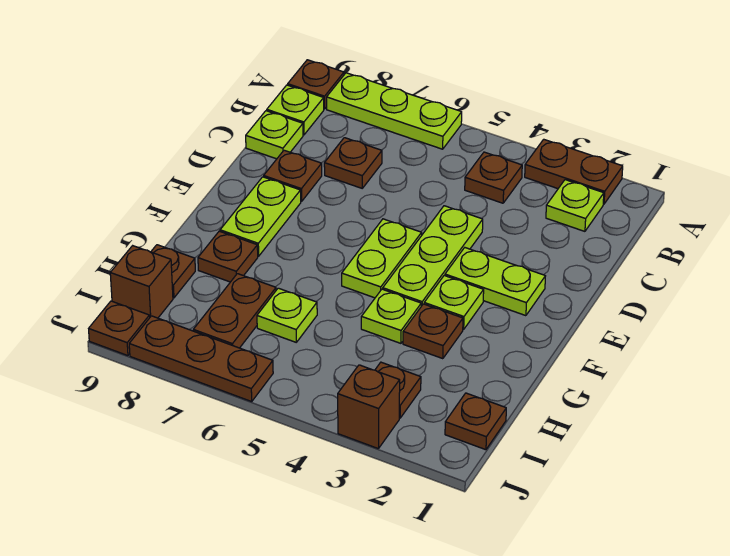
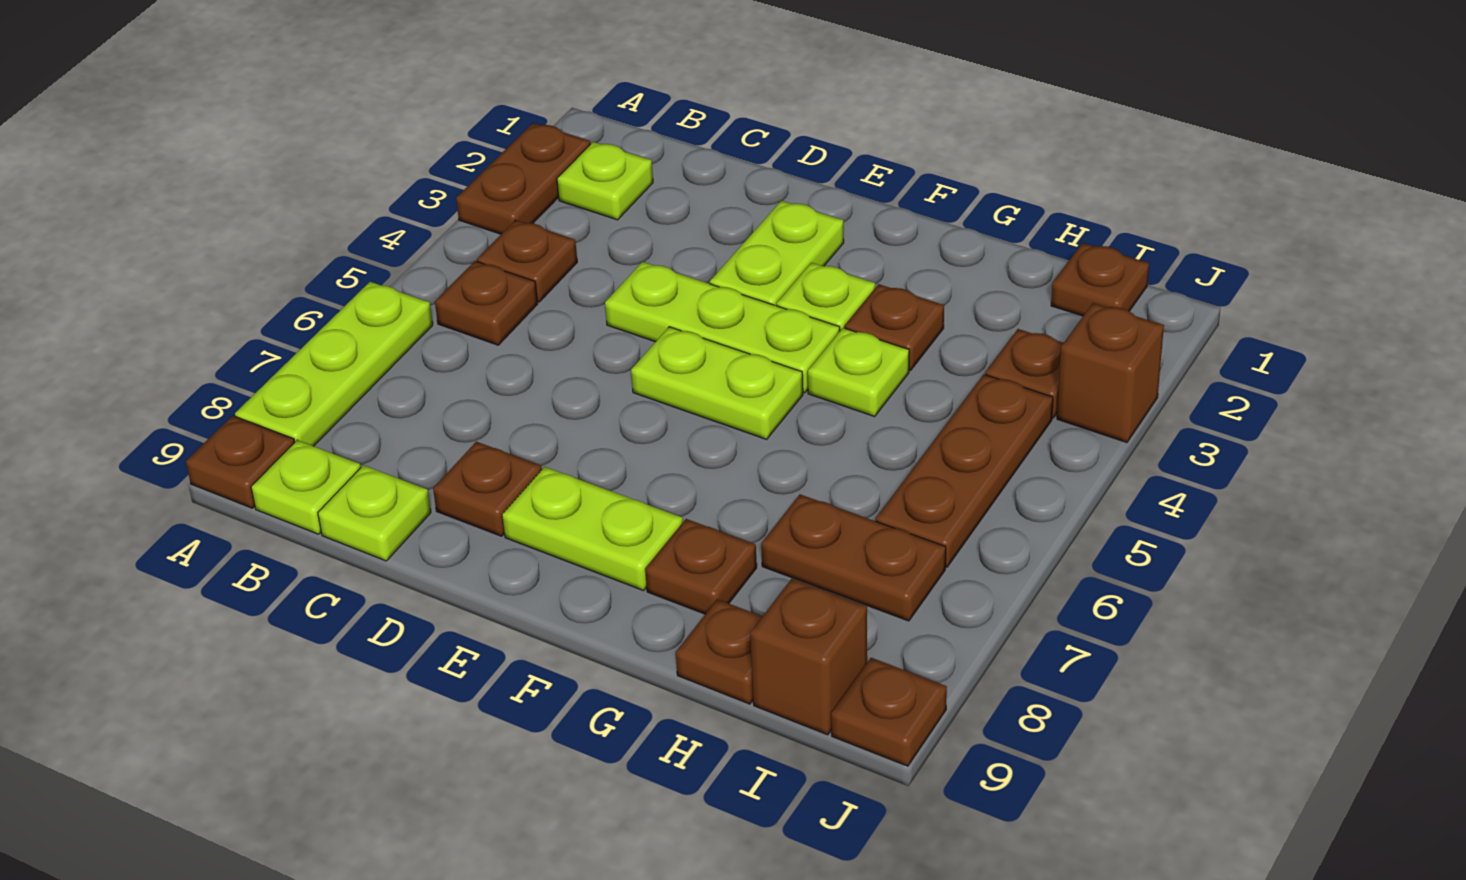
brown 1x1 plate [324,138,382,188] -> brown 1x1 plate moved to [435,261,538,345]
lime 1x1 plate [257,288,317,342] -> none
brown 1x3 plate [129,316,273,401] -> brown 1x3 plate moved to [876,374,1053,567]

